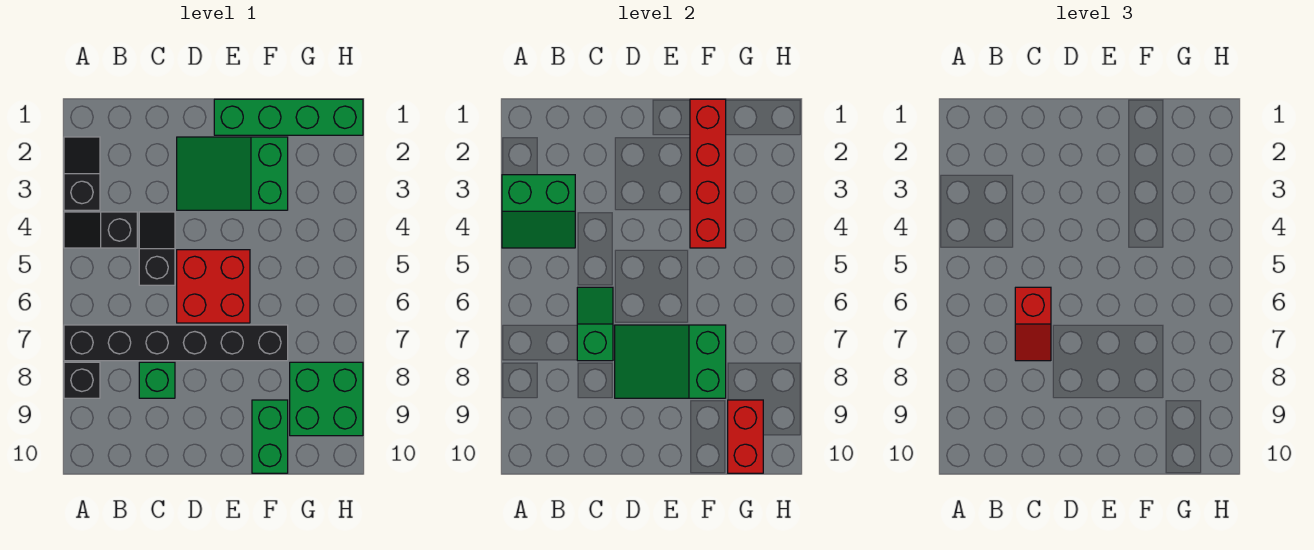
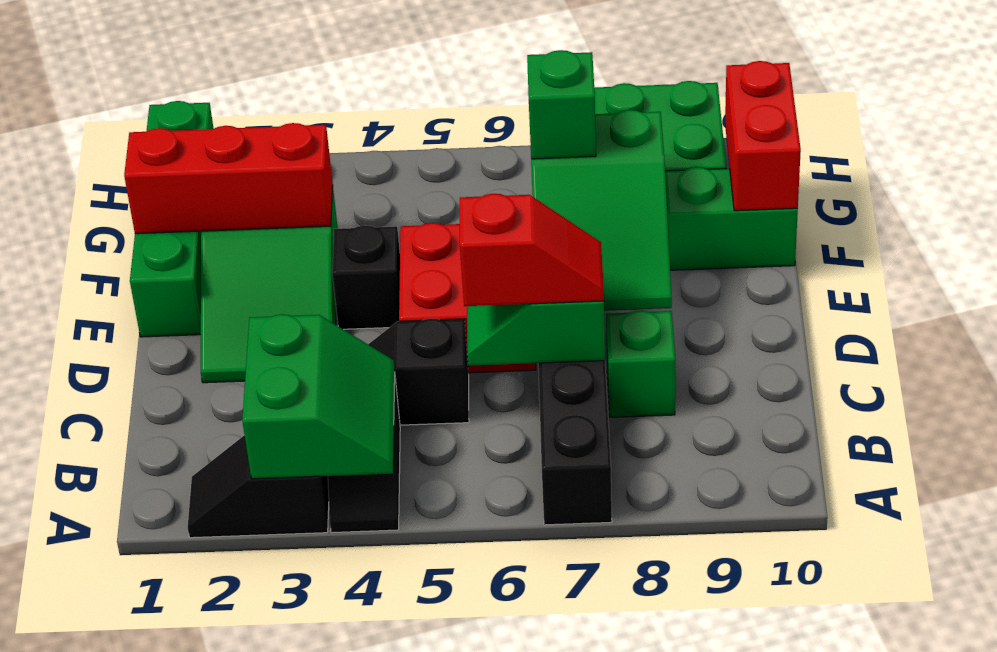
black 1x1 brick [64,362,100,398] -> black 1x1 brick moved to [332,225,400,329]
red 1x4 brick [690,99,726,248] -> red 1x3 brick [124,123,333,234]
none -> green 1x1 brick [527,50,596,159]
red 1x2 brick [728,400,763,473] -> red 1x2 brick turned to [725,61,801,211]

